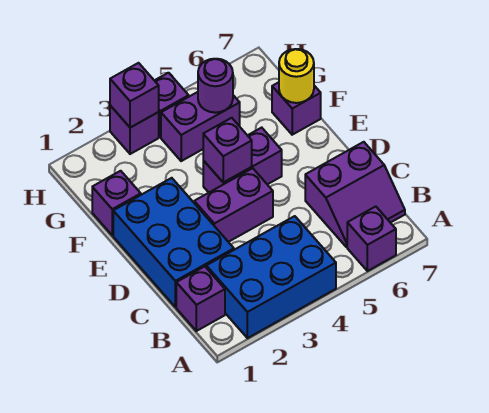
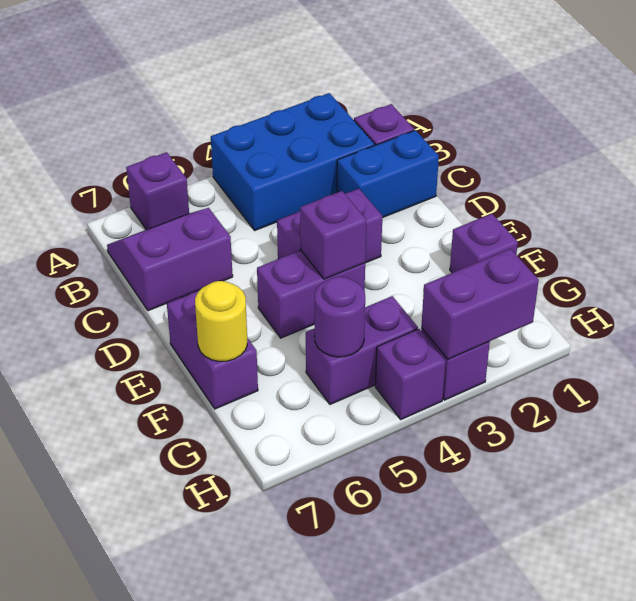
blue 2x3 brick [113,178,234,307] -> blue 1x2 brick [337,130,439,218]
purple 1x1 brick [272,82,321,135] -> purple 1x2 brick [167,291,258,409]
purple 1x1 brick [110,63,159,128] -> purple 1x2 brick [421,249,539,359]

